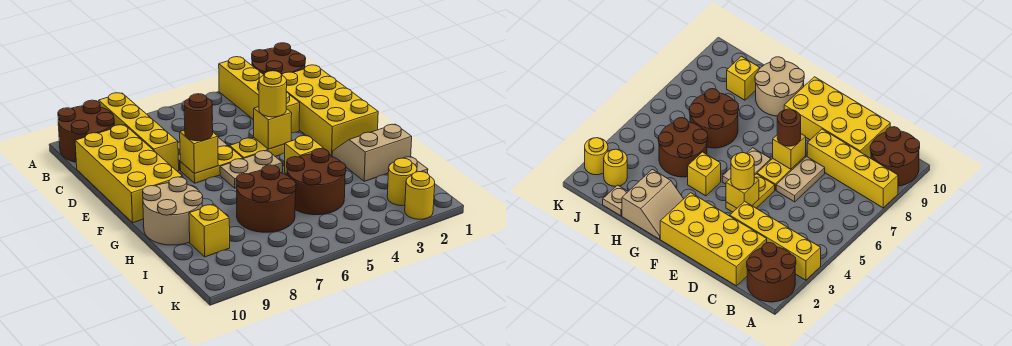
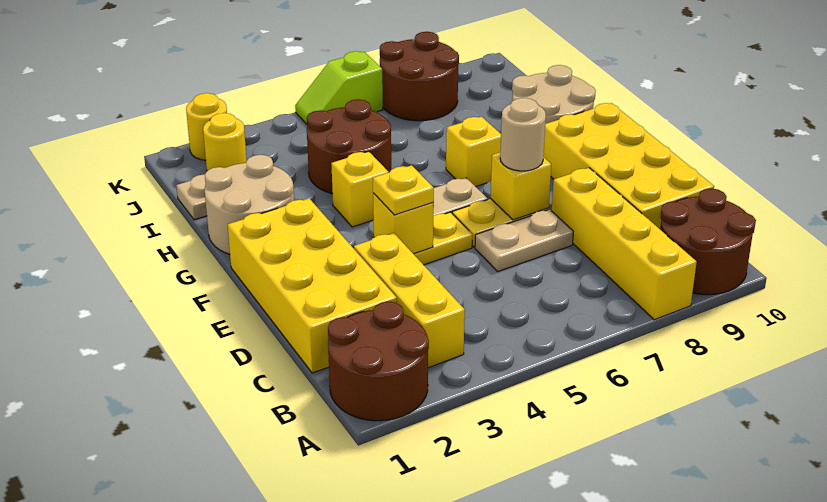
yellow 1x4 brick [219,57,300,133] -> yellow 1x3 brick [354,233,465,368]
yellow 1x1 round brick [259,71,287,117] -> yellow 1x1 plate [373,165,434,215]
brown 1x1 round brick [184,94,213,141] -> tan 1x1 round brick [500,98,546,171]
tan 2x2 slope [332,124,412,181] -> tan 2x2 round brick [205,155,294,254]
brown 2x2 round brick [236,165,296,232] -> brown 2x2 round brick moved to [380,32,459,121]
yellow 1x1 brick [189,204,230,257] -> yellow 1x1 brick moved to [446,117,501,187]
none -> lime 1x2 slope [295,51,383,124]

